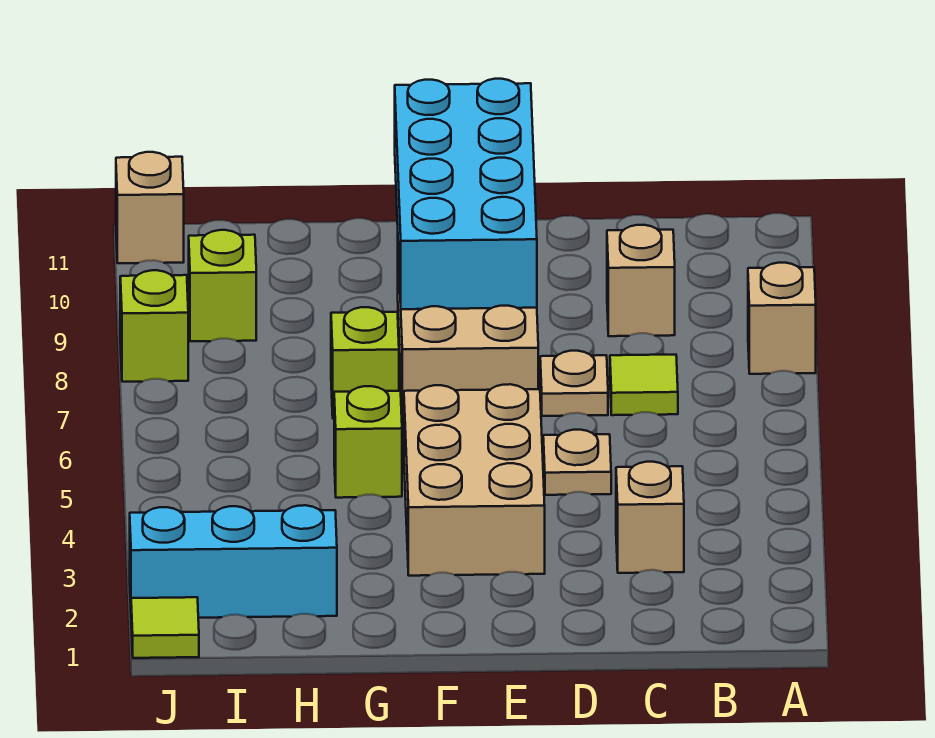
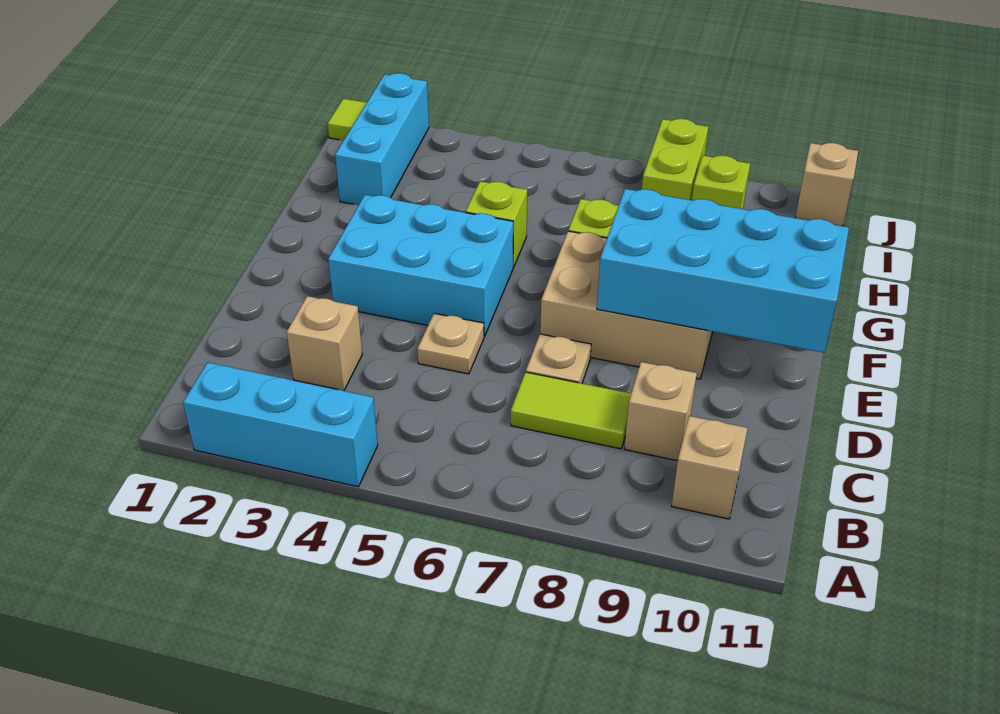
none -> cyan 1x3 brick [183,362,378,487]
tan 1x1 brick [748,263,816,374] -> tan 1x1 brick moved to [672,416,748,519]
lime 1x1 tile [610,355,678,415] -> lime 1x2 tile [511,372,631,449]
tan 2x3 brick [404,384,545,576] -> cyan 2x3 brick [328,195,513,337]
lime 1x1 brick [120,270,188,382] -> lime 1x2 brick [642,119,708,200]

